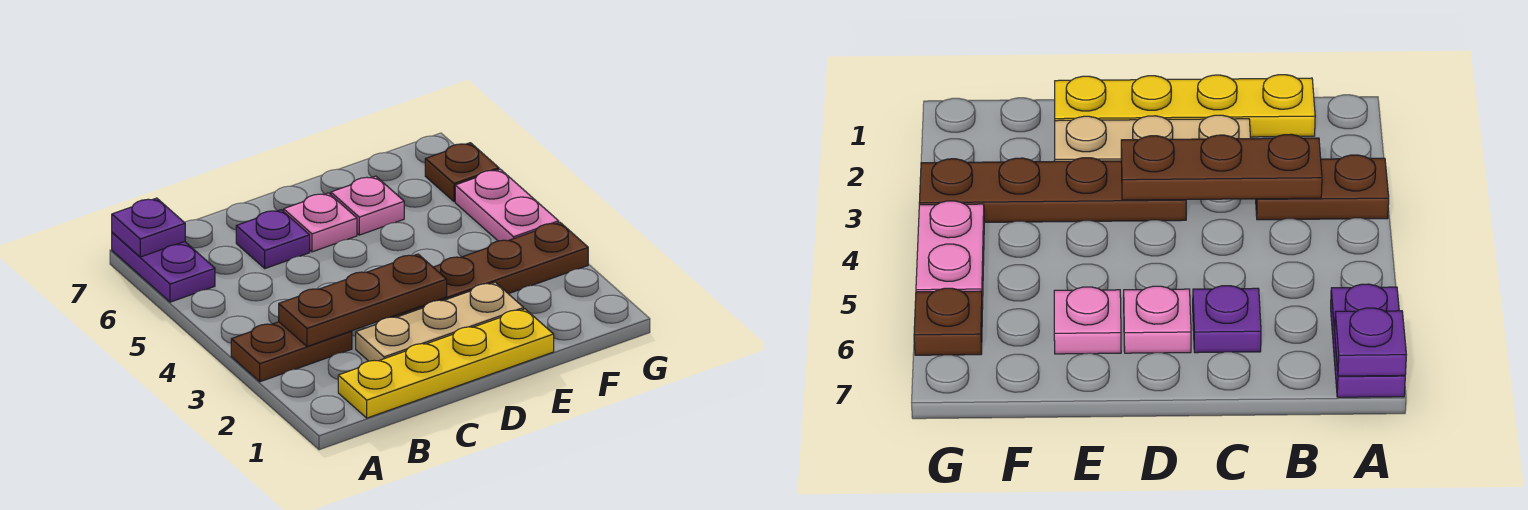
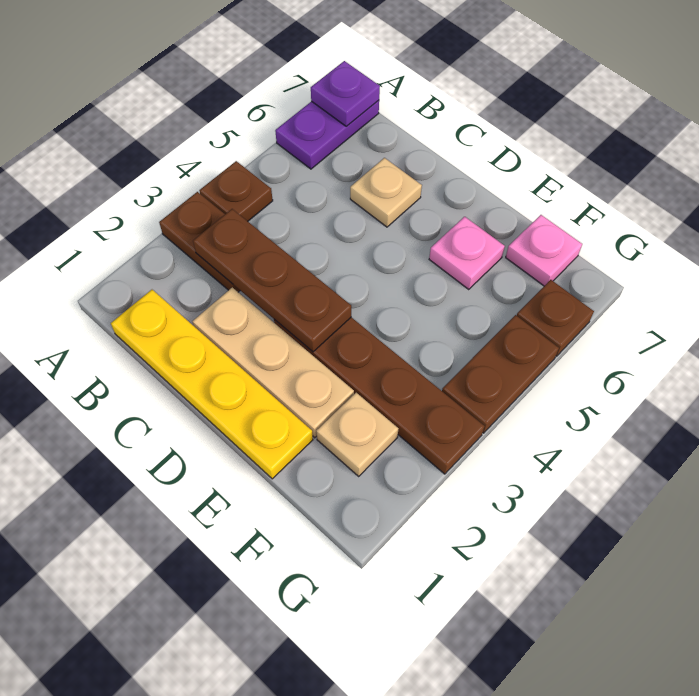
none -> brown 1x1 plate [199,161,273,221]
purple 1x1 plate [236,210,310,268] -> tan 1x1 plate [350,158,422,227]
pink 1x1 plate [284,193,357,252] -> pink 1x1 plate moved to [506,215,582,286]
none -> tan 1x1 plate [316,393,398,476]
pink 1x2 plate [455,169,559,241] -> brown 1x2 plate [442,315,559,433]

